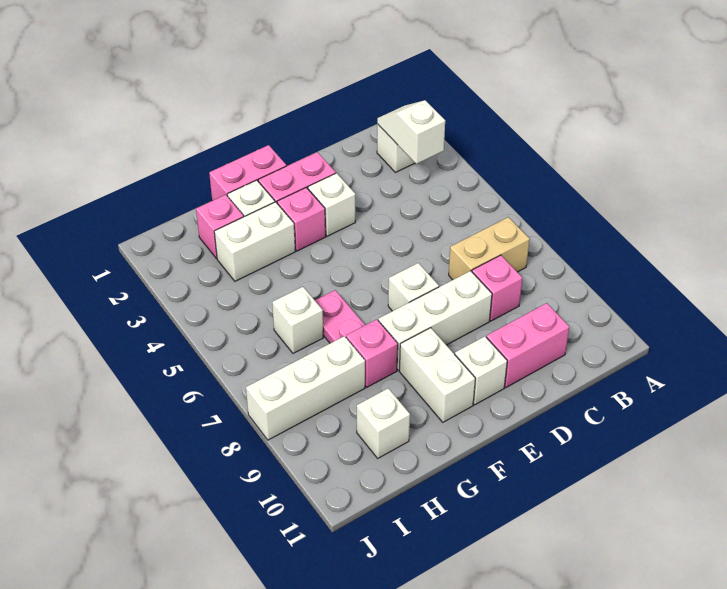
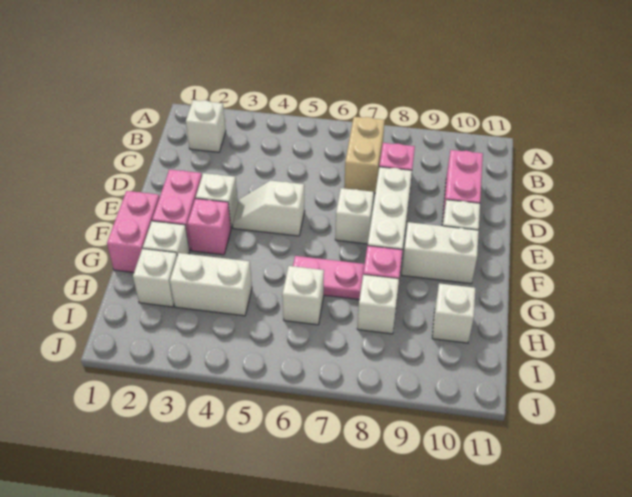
white 1x2 slope [377,100,445,164] -> white 1x2 slope moved to [233,180,305,236]
white 1x2 brick [214,202,295,281] -> white 1x2 brick turned to [170,253,252,316]
pink 1x1 brick [196,195,244,259] -> white 1x1 brick [133,249,177,307]
white 1x3 brick [246,336,365,440] -> white 1x1 brick [357,275,399,334]

